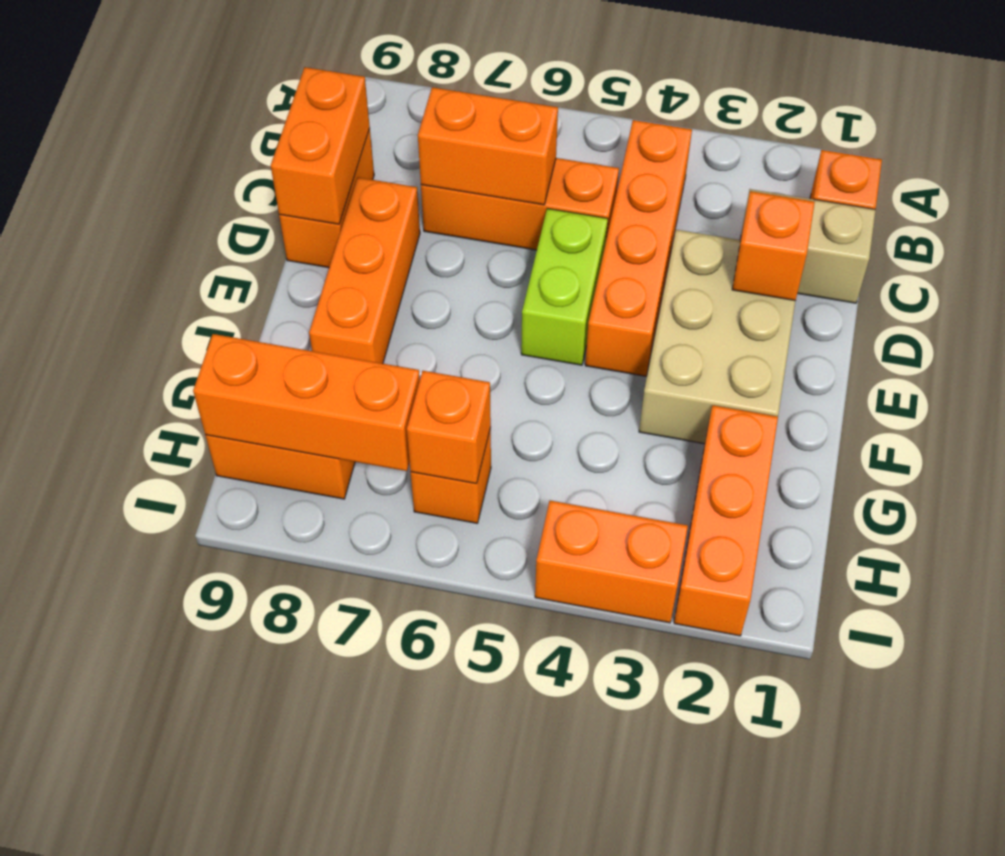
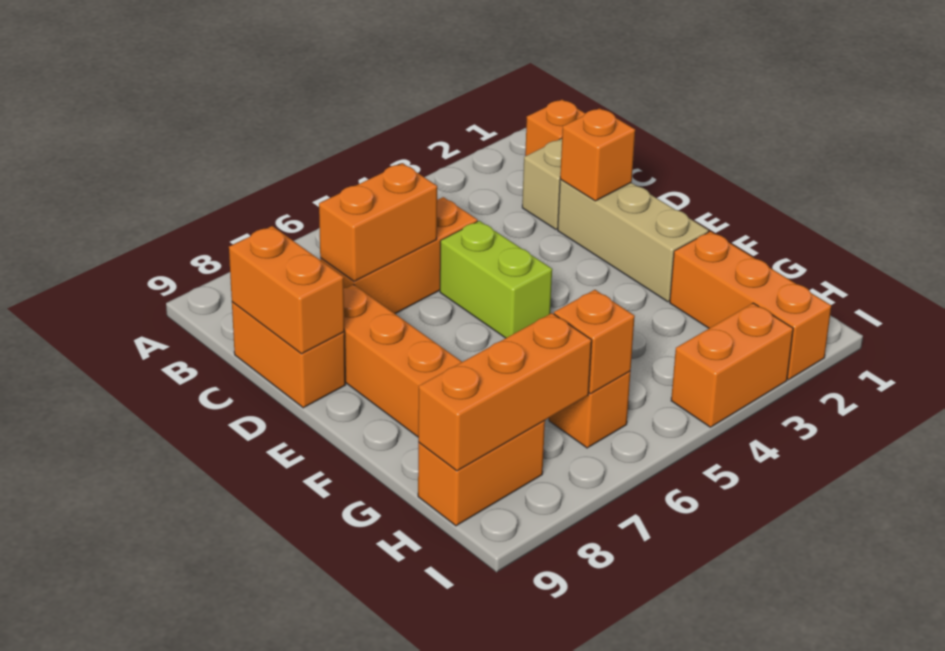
orange 1x4 brick [585,120,692,376] -> none
tan 2x3 brick [639,230,795,444] -> tan 1x3 brick [558,179,708,302]

